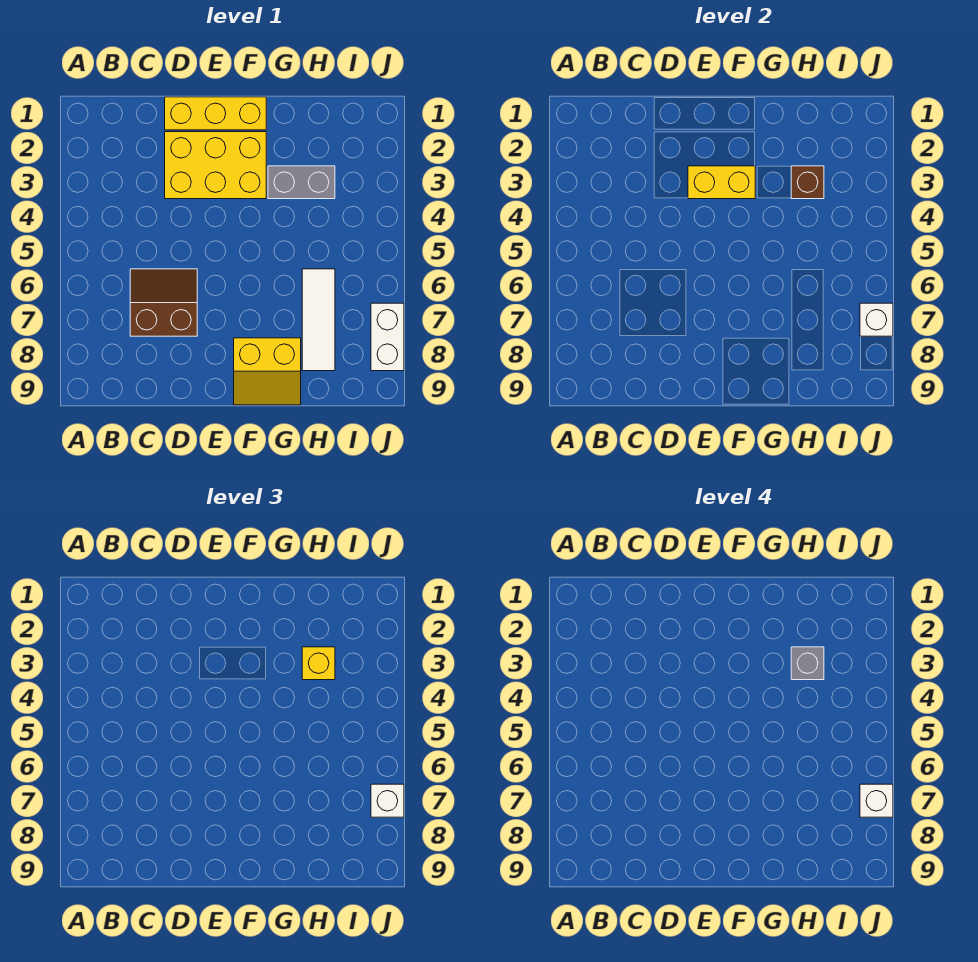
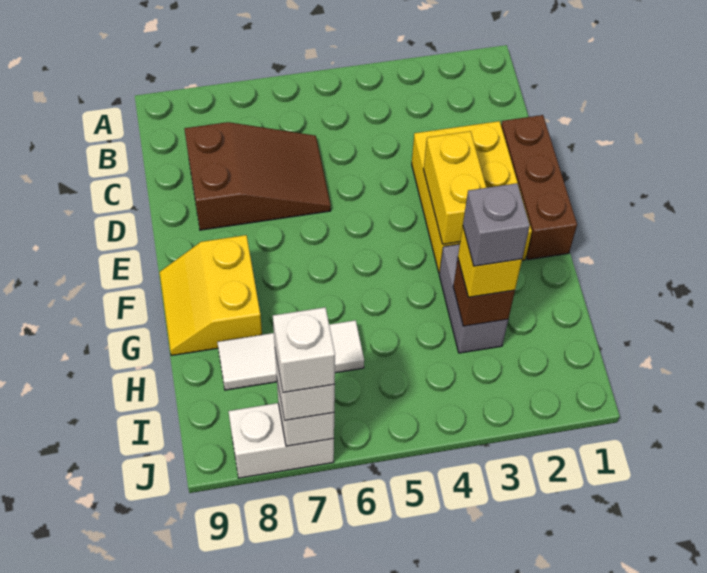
brown 2x2 slope [130,269,197,336] -> brown 2x3 slope [184,122,331,230]
yellow 1x3 brick [165,97,266,130] -> brown 1x3 brick [501,115,577,260]

